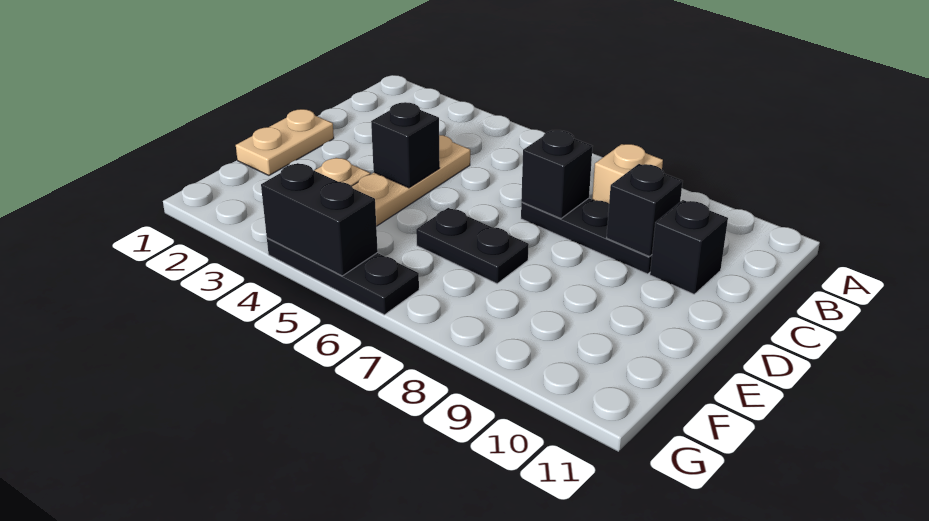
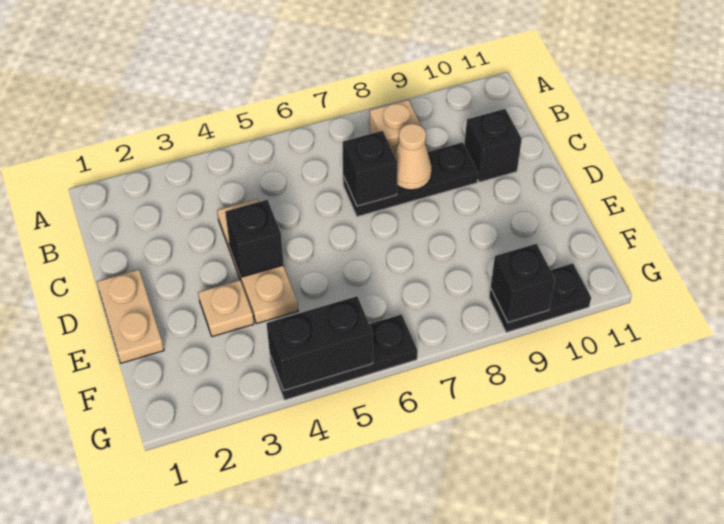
none -> tan 1x1 cone [394,124,432,190]
black 1x1 brick [607,164,683,257] -> black 1x1 brick moved to [491,244,555,322]
black 1x2 plate [416,208,529,284] -> black 1x2 plate moved to [489,263,591,333]

